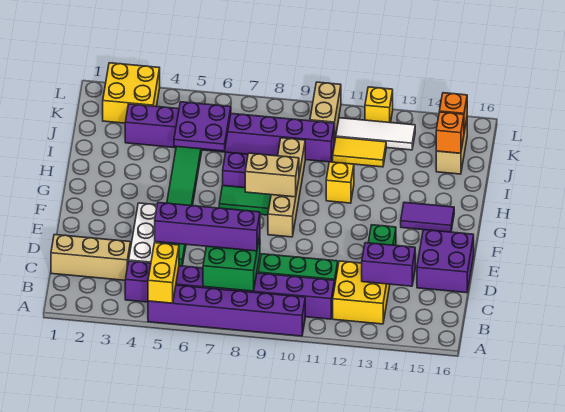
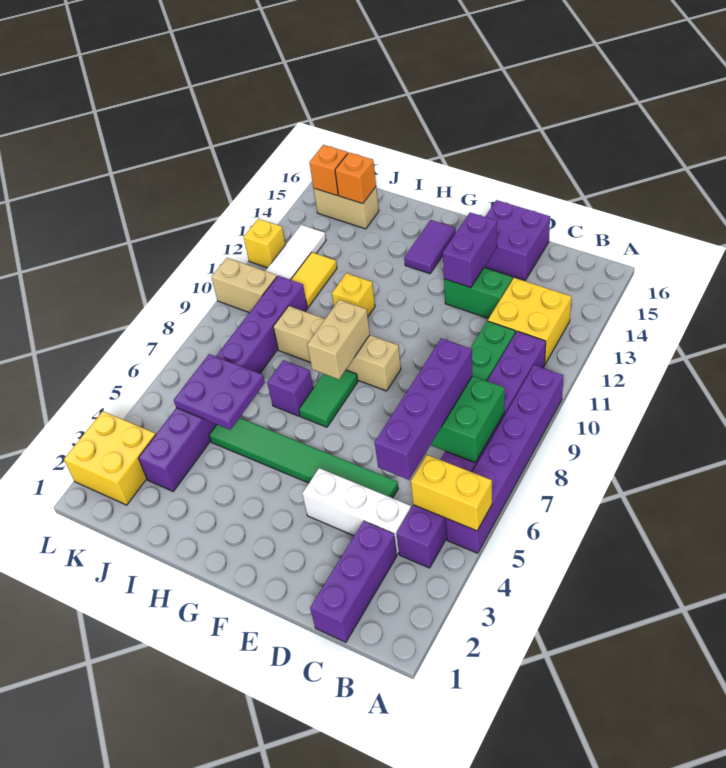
tan 1x3 brick [51,235,131,280] -> purple 1x3 brick [310,521,397,642]
purple 1x2 brick [362,243,415,286] -> purple 1x2 brick moved to [443,213,497,288]

